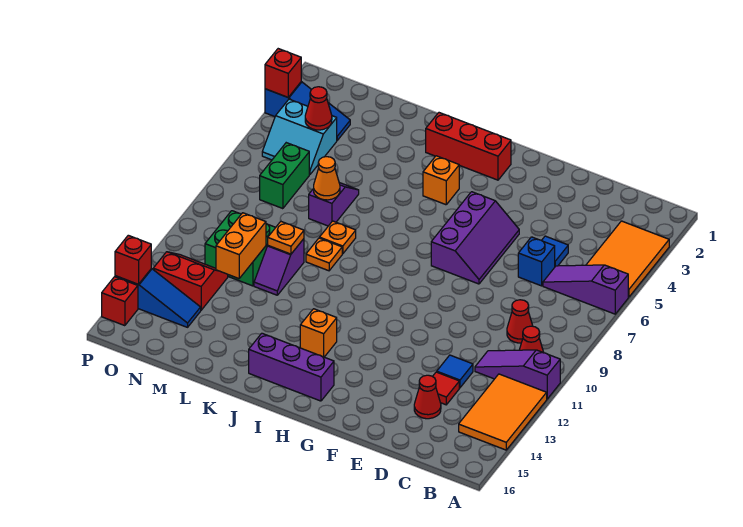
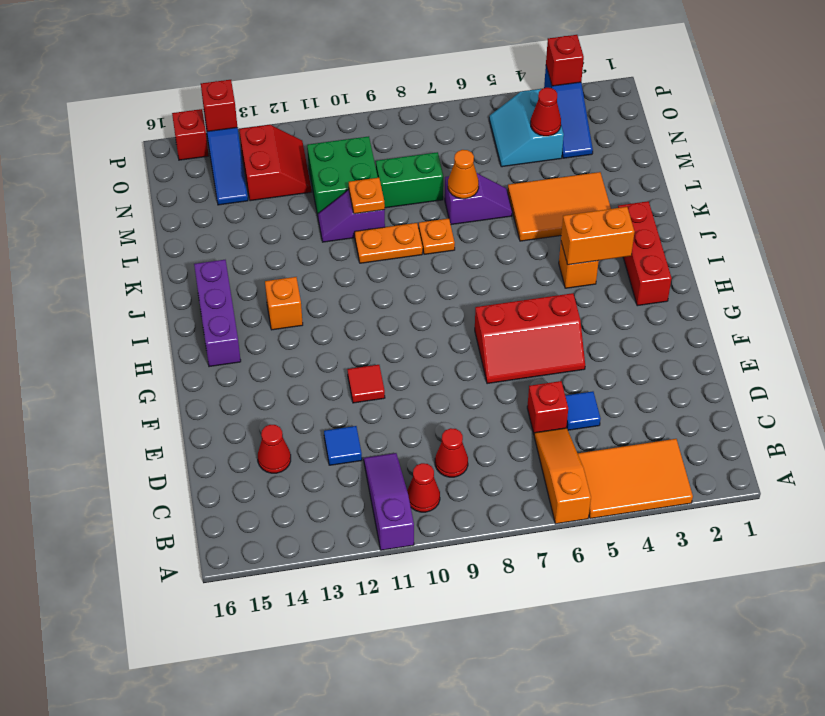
purple 1x3 slope [543,265,628,314] -> orange 1x3 slope [534,428,591,524]
orange 2x3 tile [459,374,547,450] -> orange 2x3 tile moved to [508,172,611,241]
blue 1x1 brick [518,237,555,286] -> red 1x1 brick [527,381,568,434]
red 1x1 tile [433,372,459,405] -> red 1x1 tile moved to [347,365,385,403]
purple 2x3 slope [431,192,519,284] -> red 2x3 slope [475,293,585,384]
orange 1x1 plate [306,238,342,271] -> orange 1x2 plate [355,223,423,263]
orange 1x2 brick [216,213,266,278] -> orange 1x2 brick moved to [561,207,634,265]
green 1x2 brick [260,143,309,209] -> green 1x2 brick moved to [376,152,443,208]

